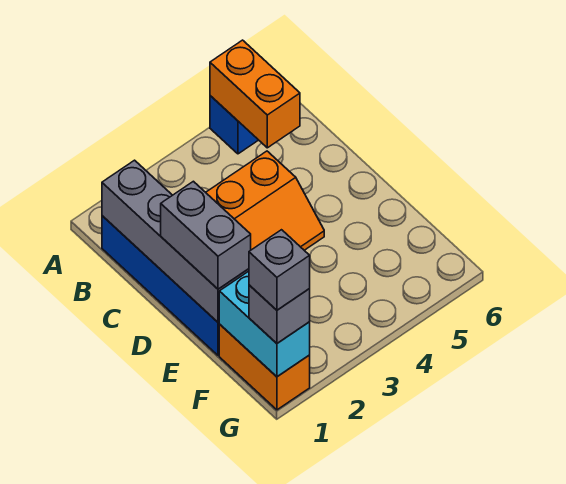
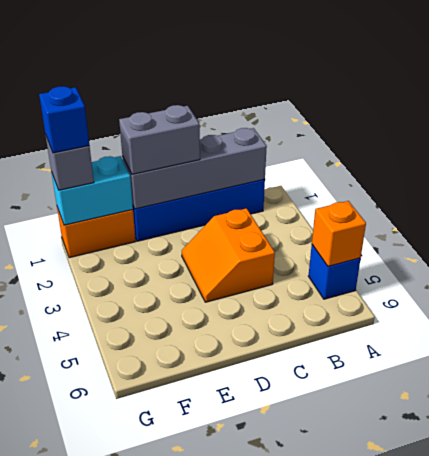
orange 1x2 brick [210,40,300,148] -> orange 1x1 brick [312,201,366,266]
grey 1x1 brick [249,230,310,310] -> blue 1x1 brick [39,86,89,153]

